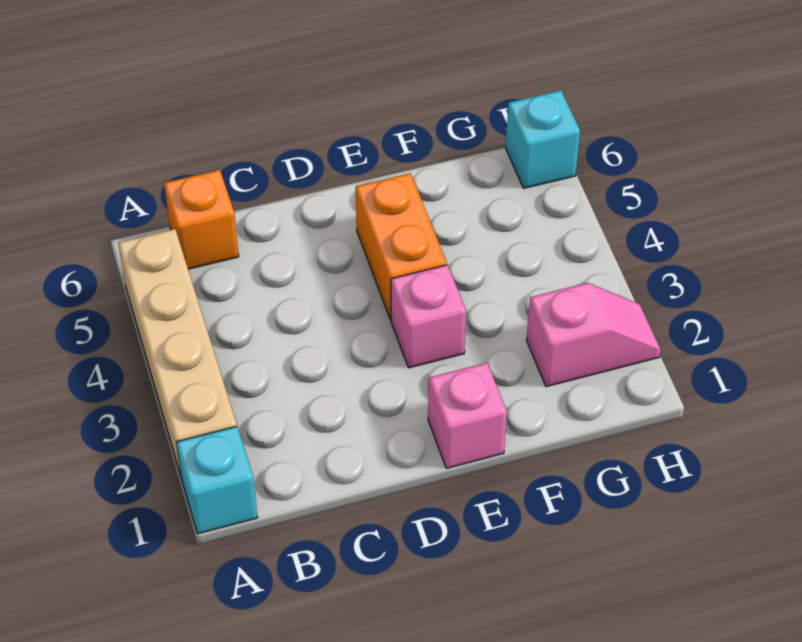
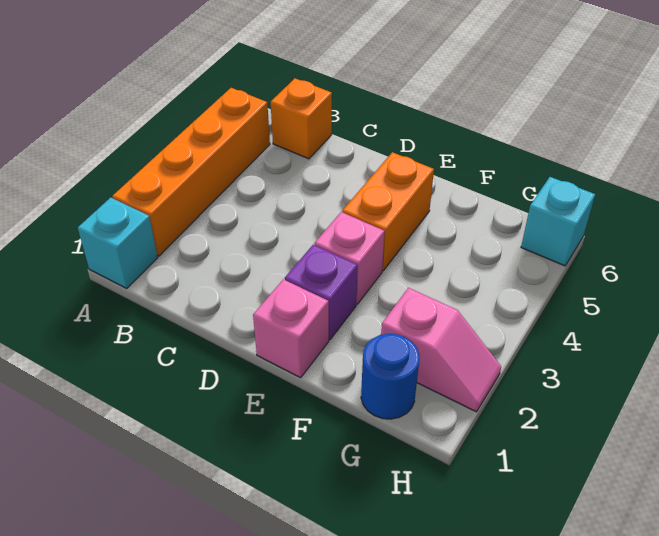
tan 1x4 brick [118,229,237,479] -> orange 1x4 brick [112,88,270,256]
none -> purple 1x1 brick [285,245,357,340]
none -> blue 1x1 round brick [361,334,419,419]

